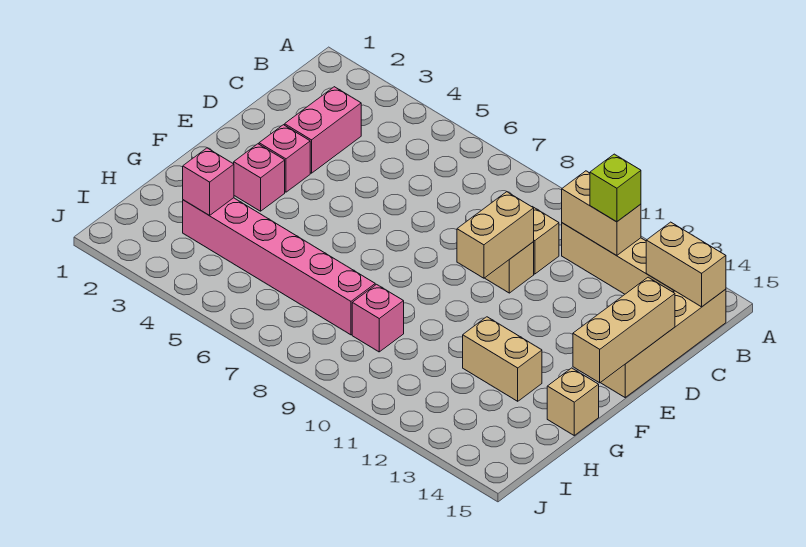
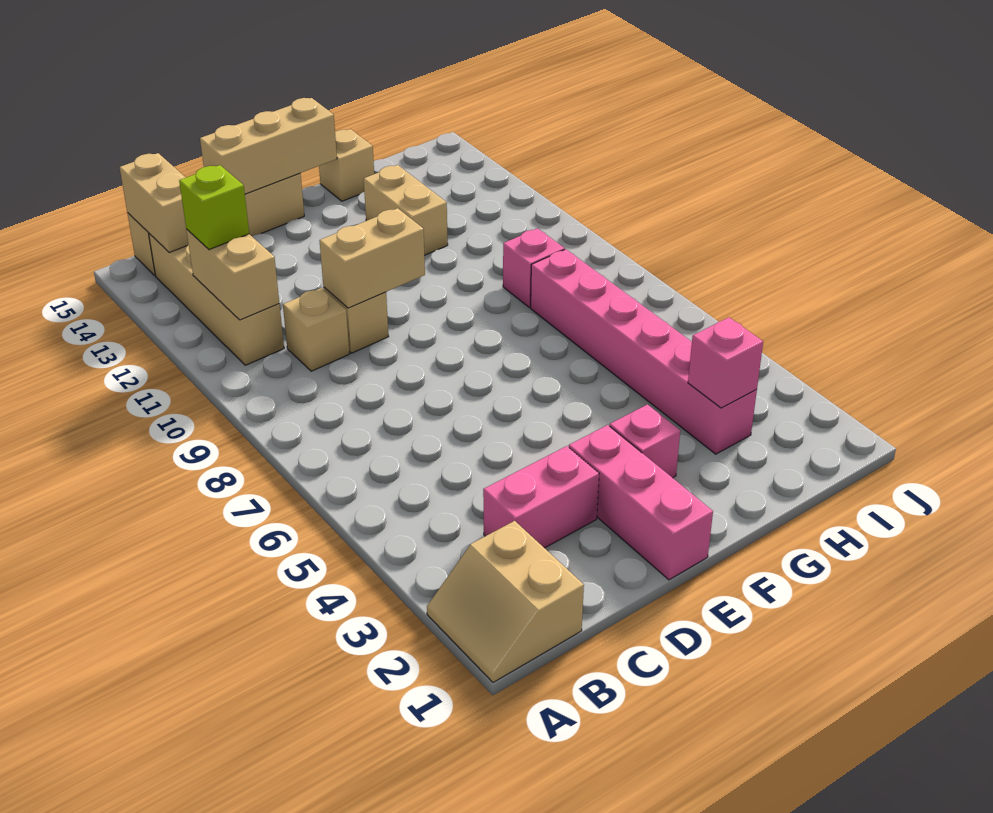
none -> tan 2x2 slope [427,521,584,682]
pink 1x1 brick [259,125,310,192] -> pink 1x3 brick [569,425,713,580]

